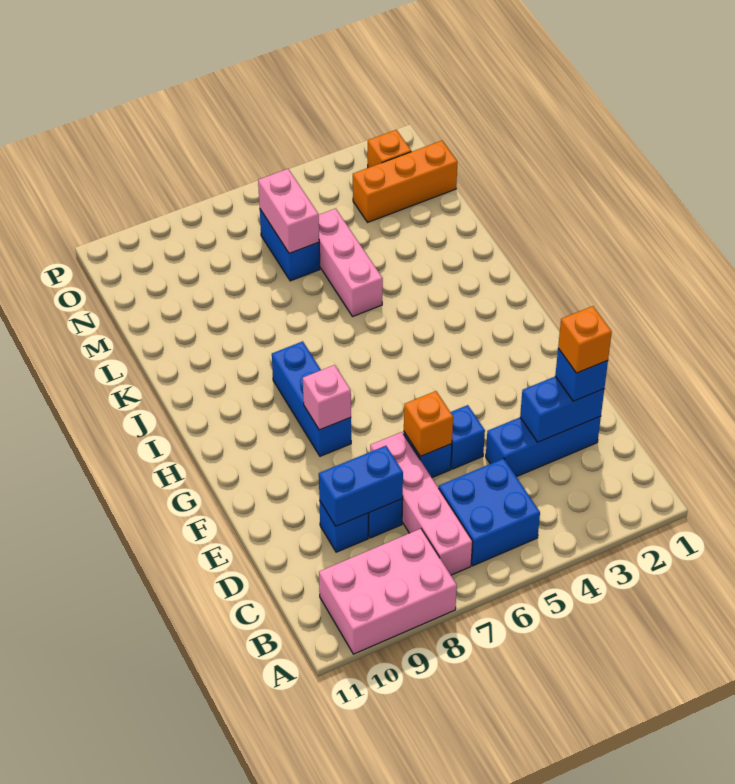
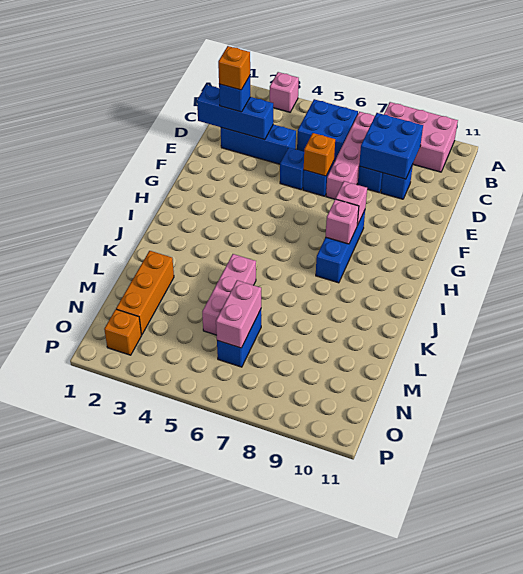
none -> pink 1x1 brick [270,72,299,112]
blue 1x2 brick [520,376,604,442] -> blue 1x3 brick [197,85,273,140]
blue 1x2 brick [319,446,403,526] -> blue 2x2 brick [359,113,423,179]
none -> pink 1x1 brick [326,199,359,244]
orange 1x3 brick [353,141,457,222] -> orange 1x3 brick turned to [116,251,174,335]

